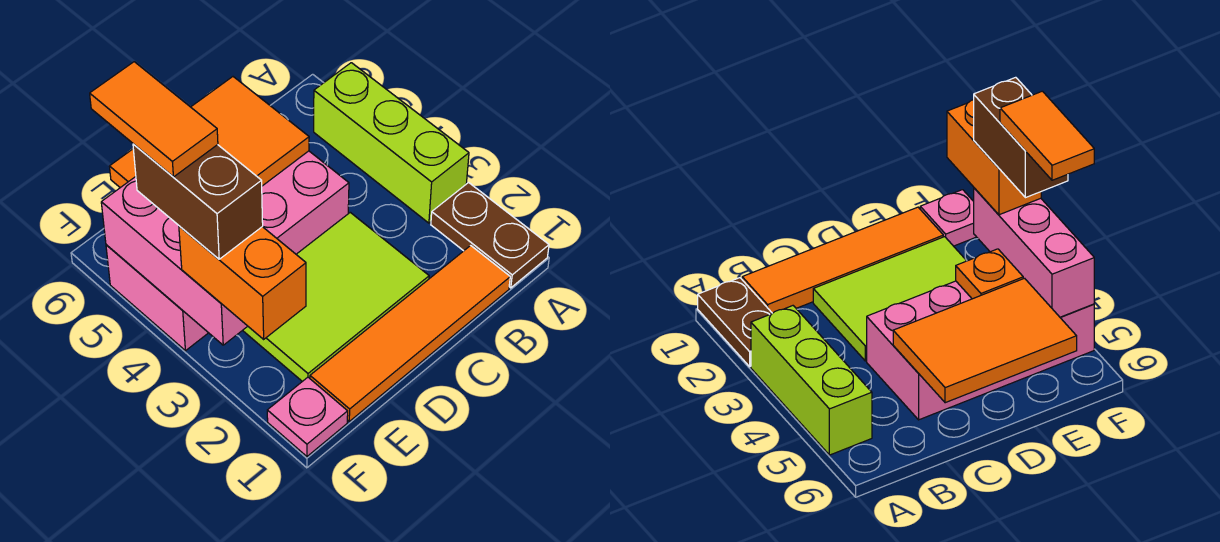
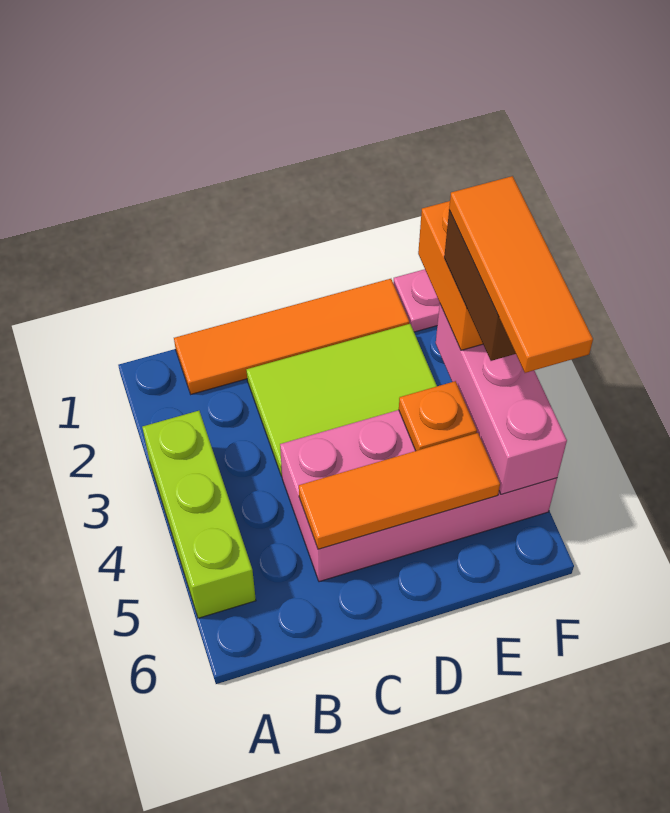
brown 1x2 plate [431,183,549,288] -> none
orange 2x3 tile [109,77,309,188] -> orange 1x3 tile [299,433,500,549]
orange 1x2 tile [90,62,218,177] -> orange 1x3 tile [449,176,593,373]

